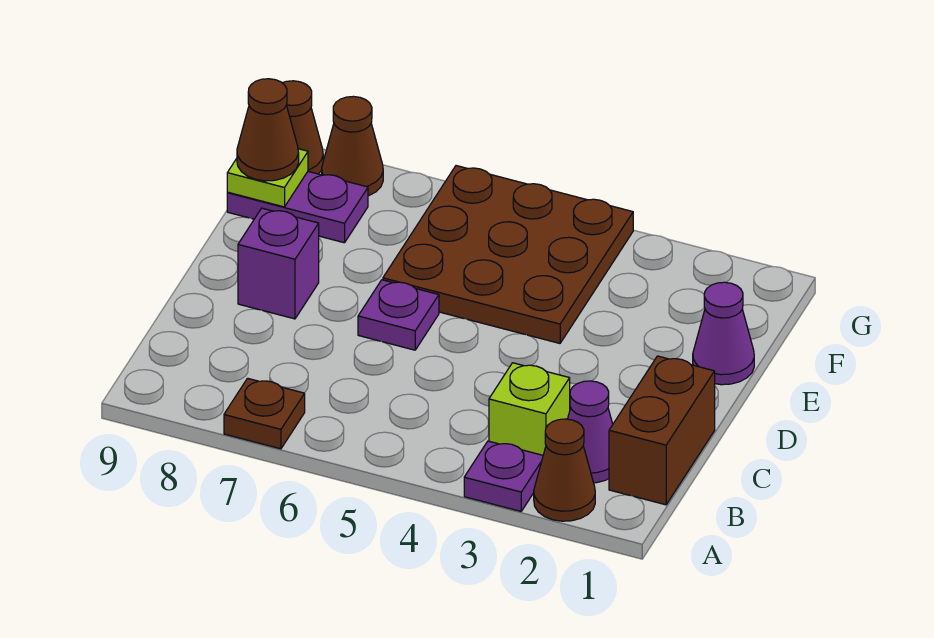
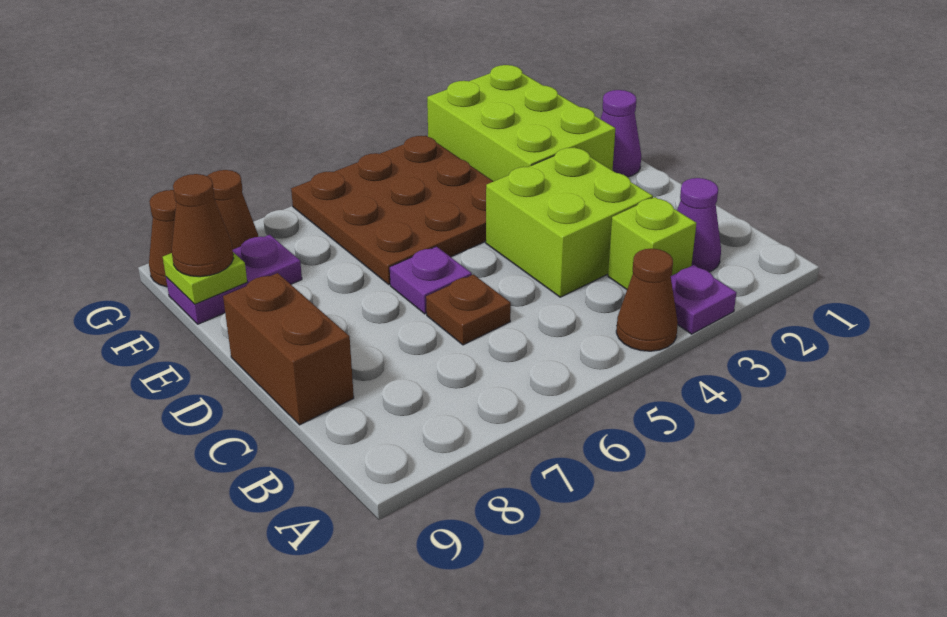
brown 1x1 cone [534,419,595,521] -> brown 1x1 cone moved to [616,249,678,351]
brown 1x1 plate [224,378,305,449] -> brown 1x1 plate moved to [426,275,511,345]
brown 1x2 brick [609,356,715,505] -> brown 1x2 brick moved to [223,273,354,425]
none -> lime 2x2 brick [486,147,653,297]
purple 1x1 brick [238,208,319,319] -> none
none -> lime 2x3 brick [427,65,615,181]

